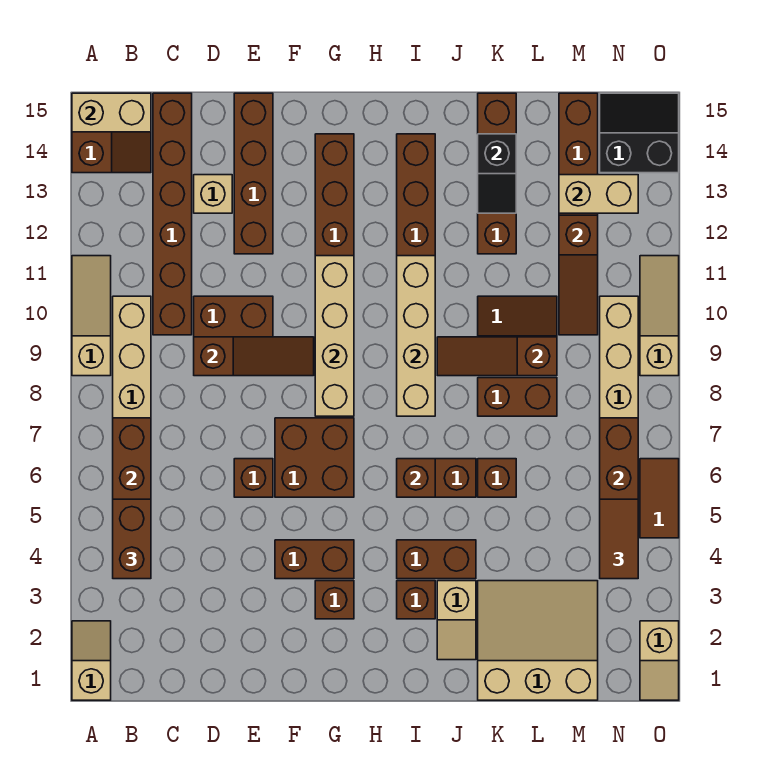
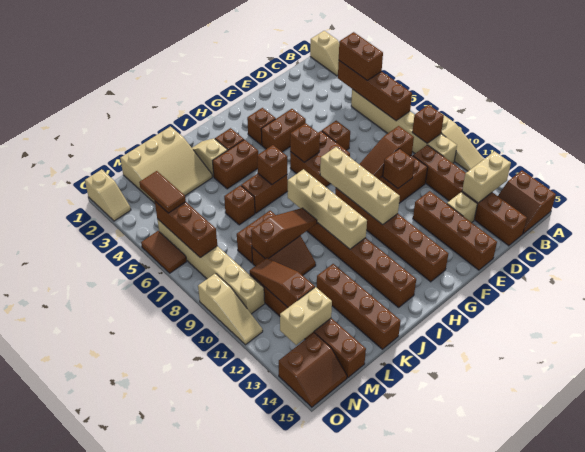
tan 1x2 brick [72,93,151,132] -> tan 1x2 brick moved to [462,151,511,203]
none -> brown 1x1 brick [412,105,444,143]
none -> brown 1x1 brick [383,149,415,188]
none -> brown 1x1 brick [290,123,320,162]
black 1x2 slope [478,134,516,213] -> none
black 2x2 slope [600,93,679,173] -> brown 2x2 slope [279,333,347,407]
tan 1x2 slope [640,621,679,700] -> tan 1x2 slope turned to [85,169,131,221]

